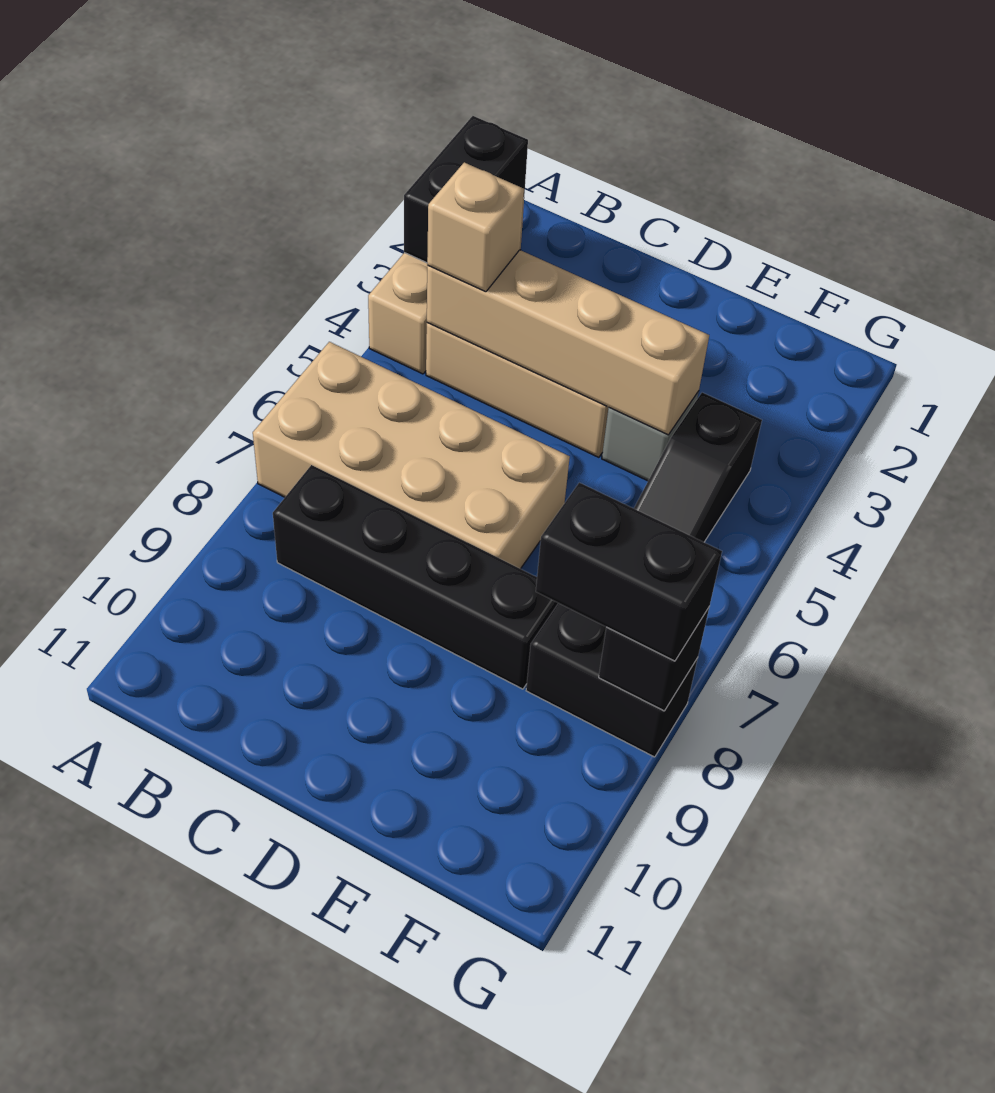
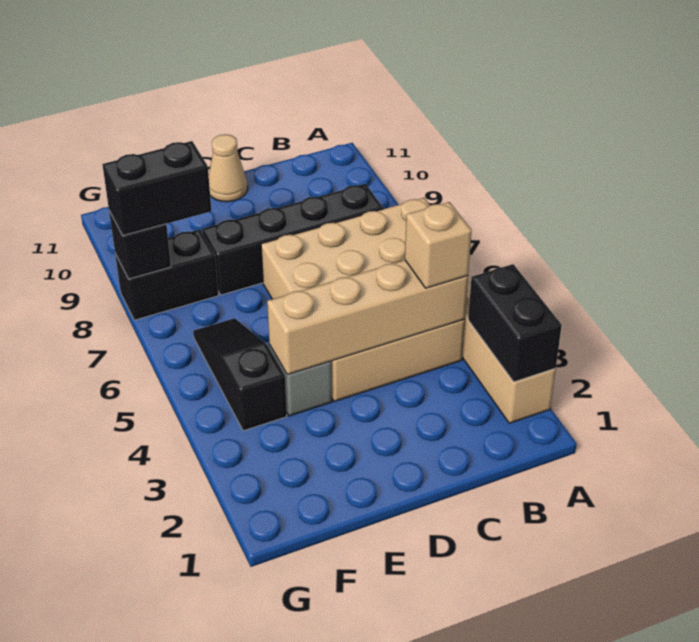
none -> tan 1x1 cone [209,134,248,202]

